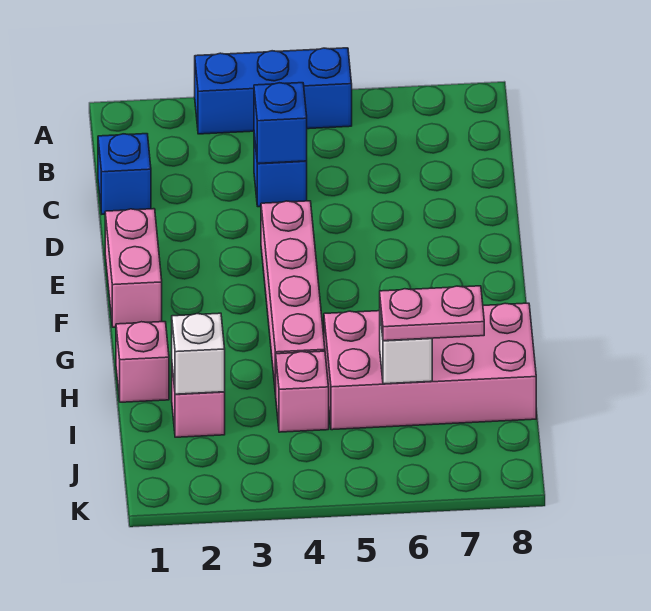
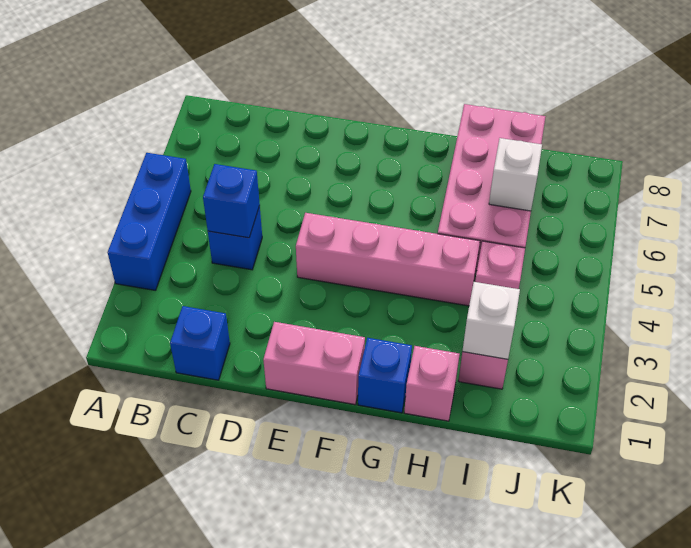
none -> blue 1x1 brick [358,338,412,413]
pink 1x2 plate [380,286,484,341] -> none

